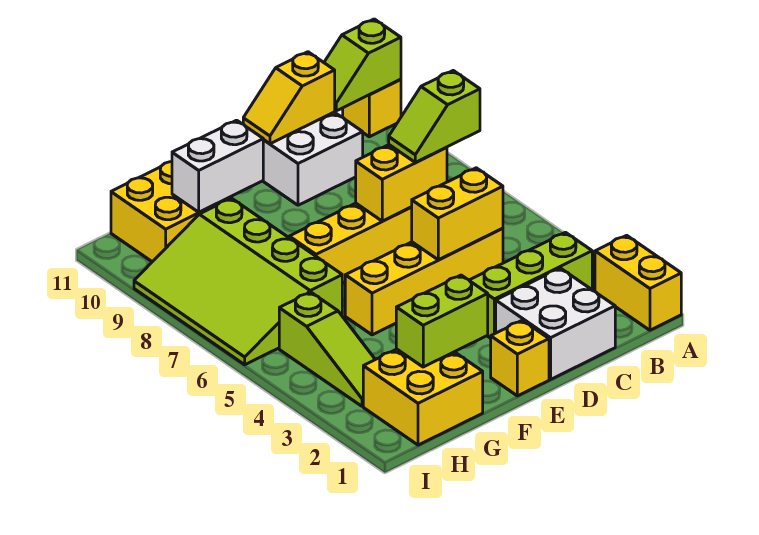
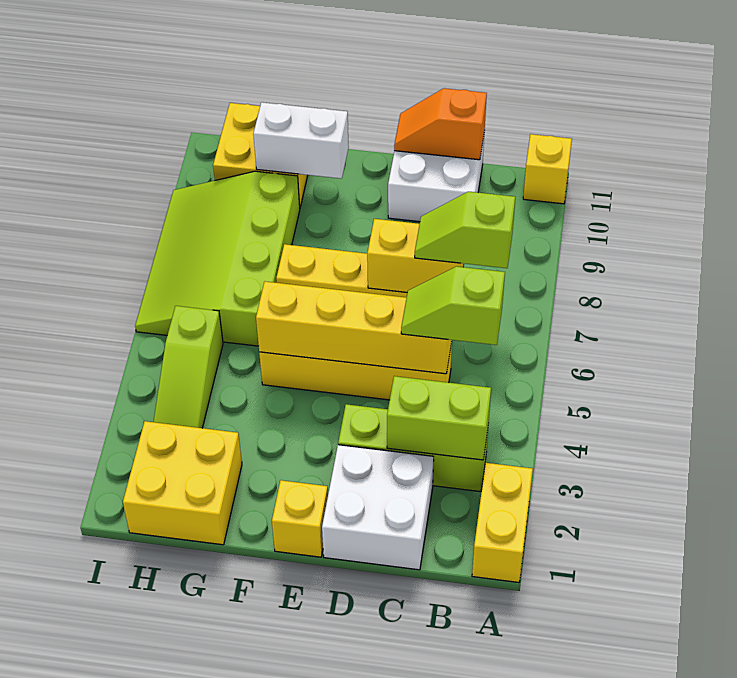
lime 1x2 slope [324,19,401,111] -> lime 1x2 slope moved to [401,266,505,345]
yellow 1x2 brick [412,168,503,260] -> yellow 1x4 brick [256,282,452,374]
yellow 1x2 slope [243,52,335,144] -> orange 1x2 slope [394,88,487,160]
lime 1x2 brick [396,275,488,367] -> lime 1x2 brick moved to [387,376,491,460]

